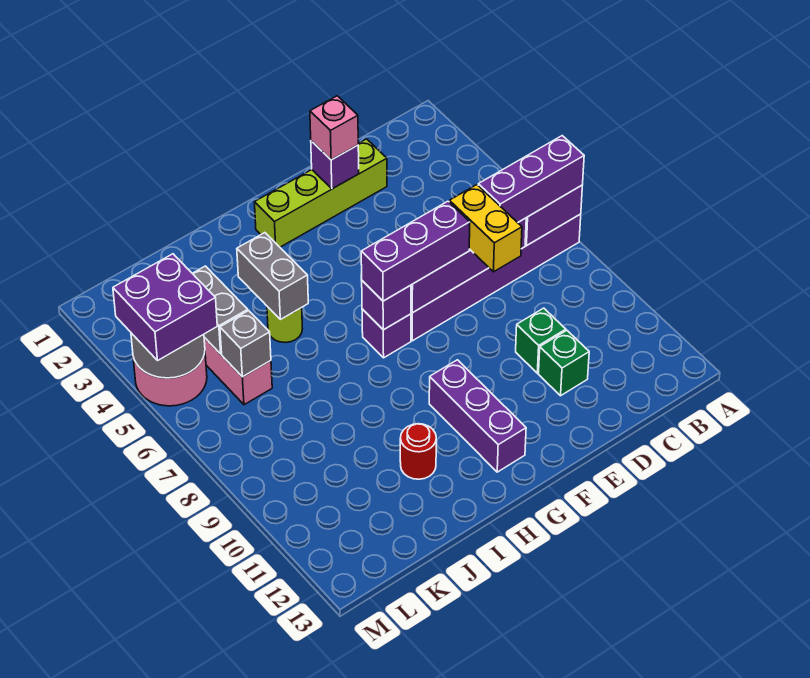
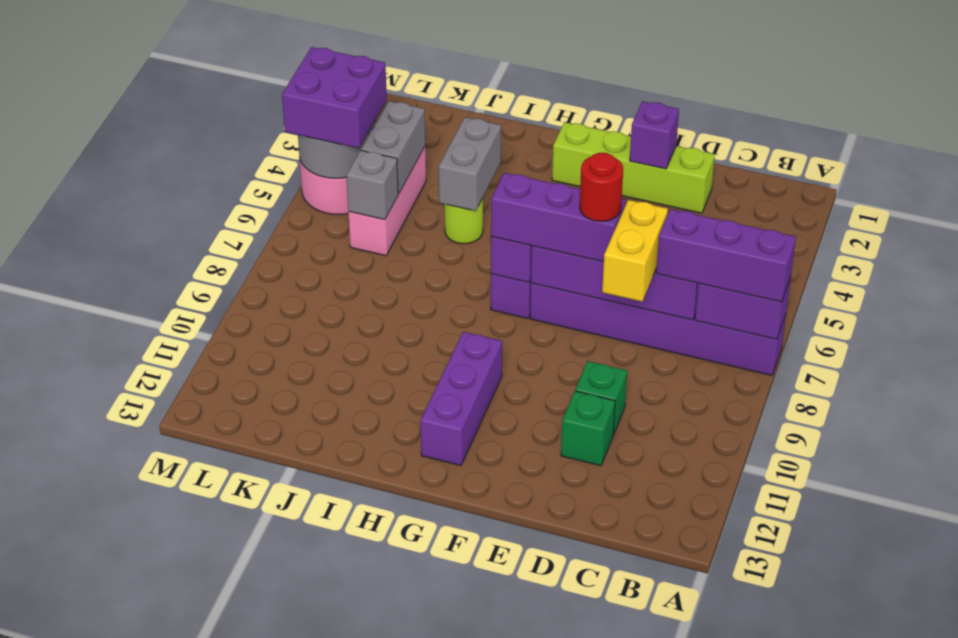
pink 1x1 brick [310,96,358,160] -> none
red 1x1 round brick [400,424,436,479] -> red 1x1 round brick moved to [580,153,623,221]

